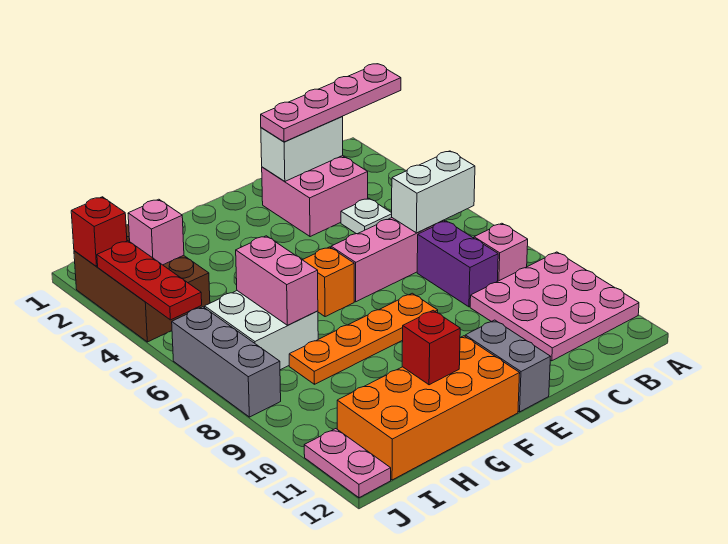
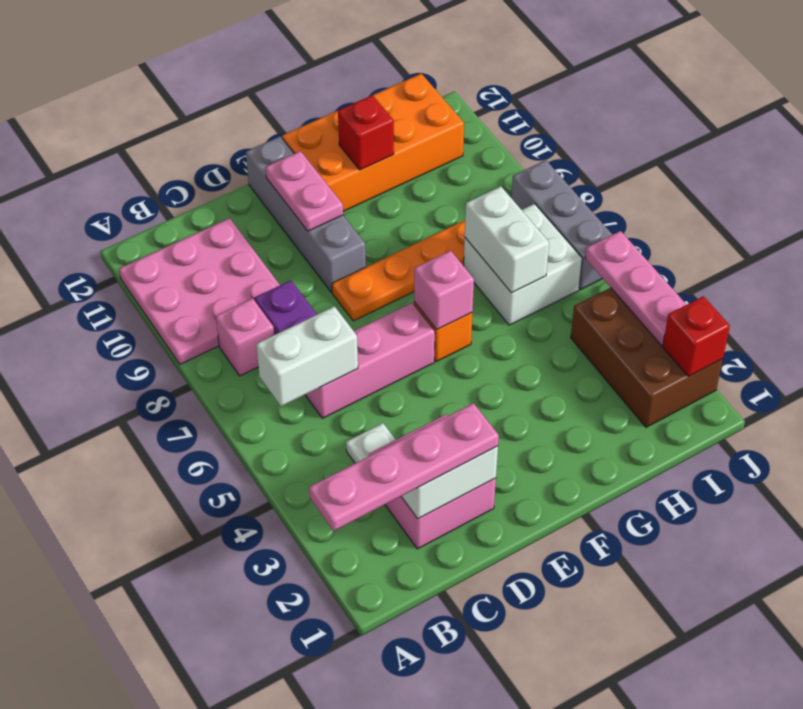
grey 1x2 brick [465,320,551,412] -> grey 1x4 brick [246,136,366,292]
pink 1x2 brick [236,236,318,325] -> white 1x2 brick [465,187,549,293]
pink 1x1 brick [128,199,184,265] -> pink 1x1 brick moved to [414,251,474,330]
red 1x3 plate [97,241,202,320] -> pink 1x3 plate [585,231,687,346]
pink 1x2 plate [304,429,391,498] -> pink 1x2 plate moved to [266,151,343,231]

